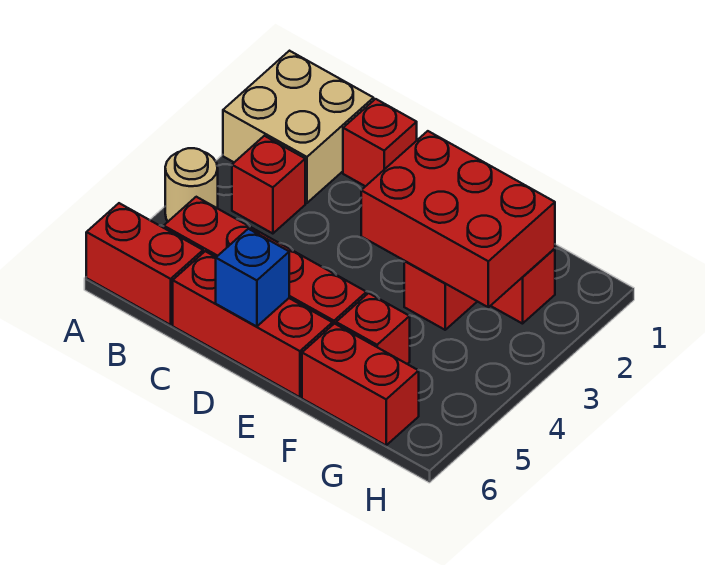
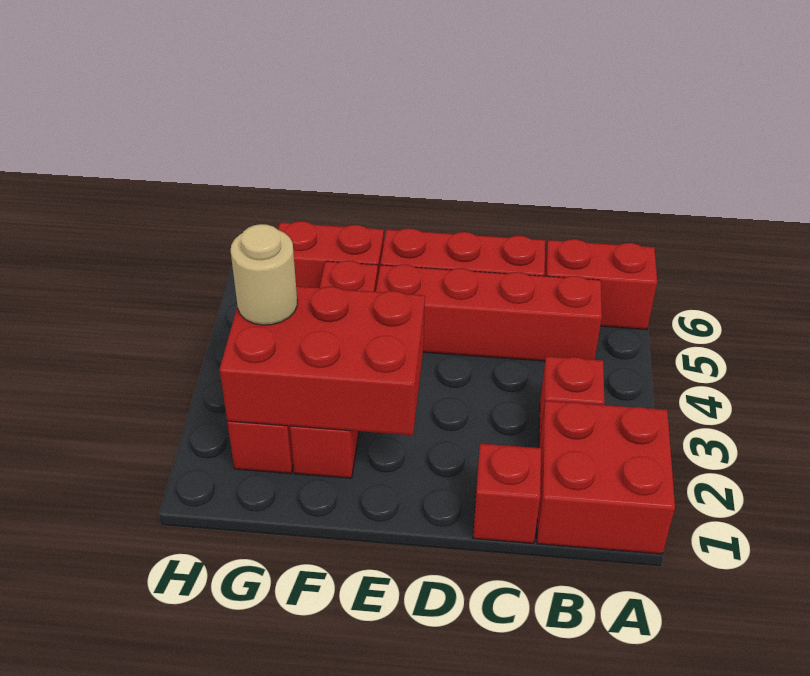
tan 2x2 brick [223,51,374,203] -> red 2x2 brick [537,401,675,554]
tan 1x1 round brick [165,148,218,221] -> tan 1x1 round brick moved to [231,224,297,325]
blue 1x1 brick [216,229,289,327] -> none

